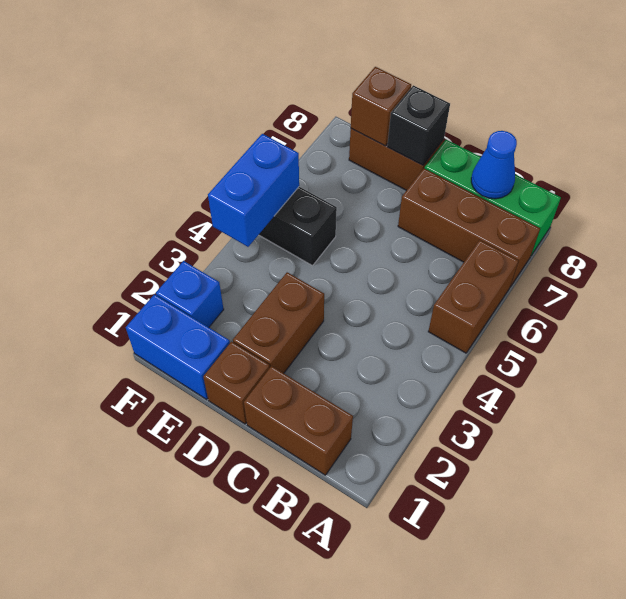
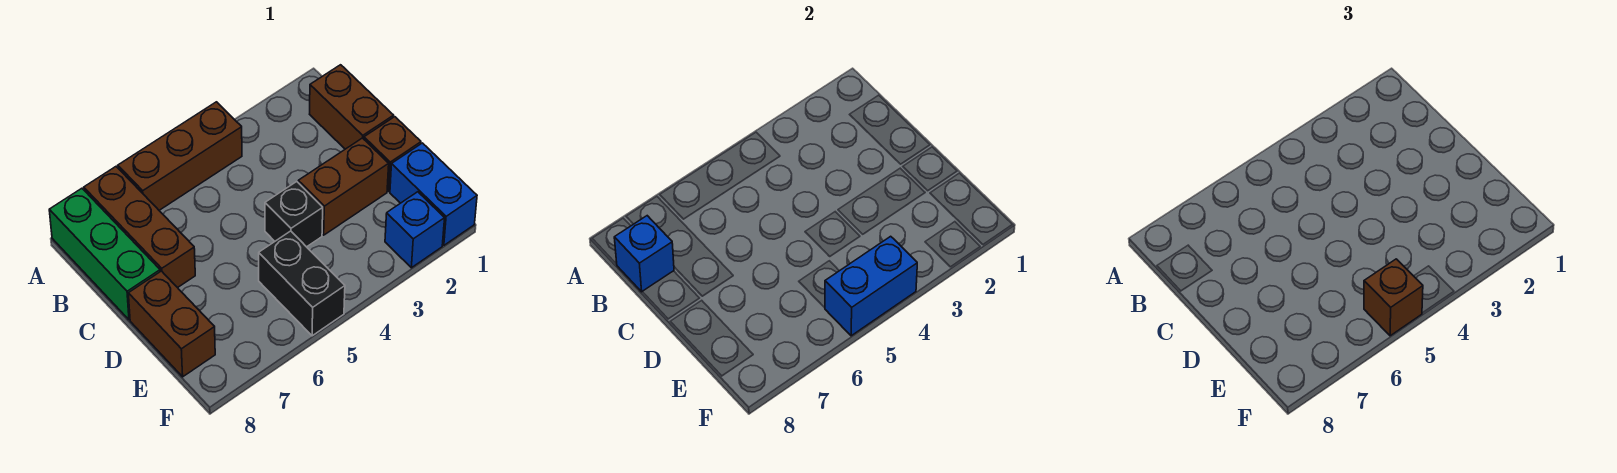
brown 1x2 brick [428,240,518,353] -> brown 1x3 brick [118,102,242,210]
blue 1x1 cone [471,131,517,199] -> blue 1x1 brick [614,216,674,292]
black 1x1 brick [387,85,450,165] -> black 1x1 brick moved to [265,182,323,247]
brown 1x1 brick [351,67,411,146] -> brown 1x1 brick moved to [1364,259,1423,336]

